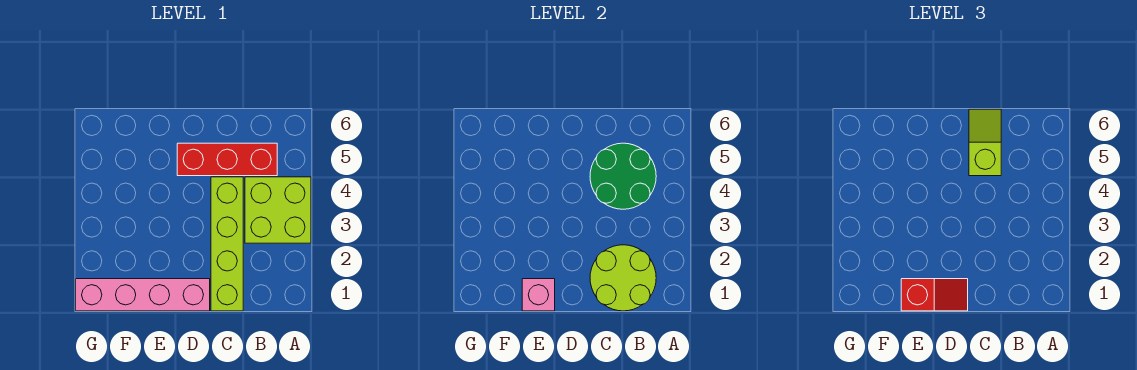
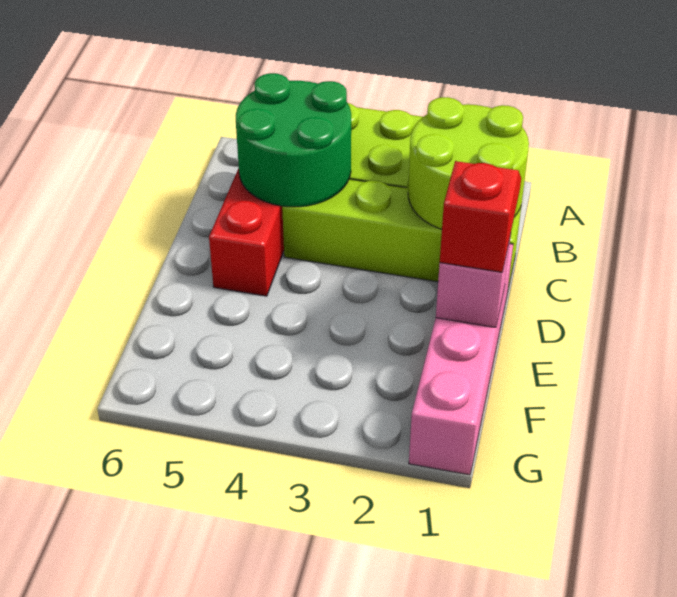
lime 1x2 slope [969,109,1001,176] -> none

